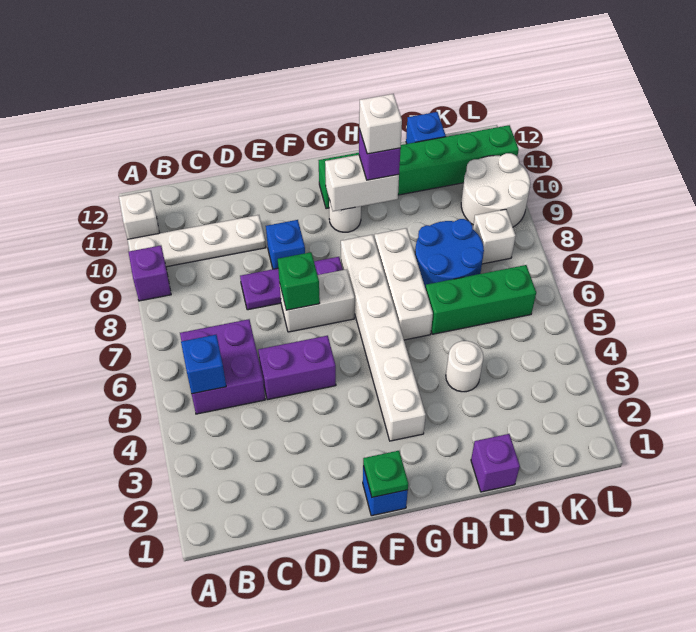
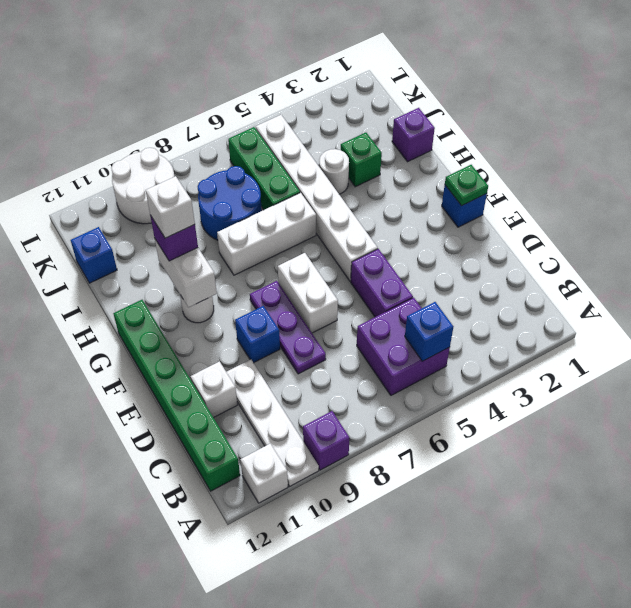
green 1x1 brick [278,252,320,310] -> green 1x1 brick moved to [341,133,382,187]
white 1x6 brick [341,235,426,441] -> white 1x6 brick turned to [256,115,378,281]
green 1x6 brick [319,125,519,209] -> green 1x6 brick moved to [113,300,240,491]
white 1x1 brick [473,209,516,264] -> white 1x1 brick moved to [190,362,237,418]

